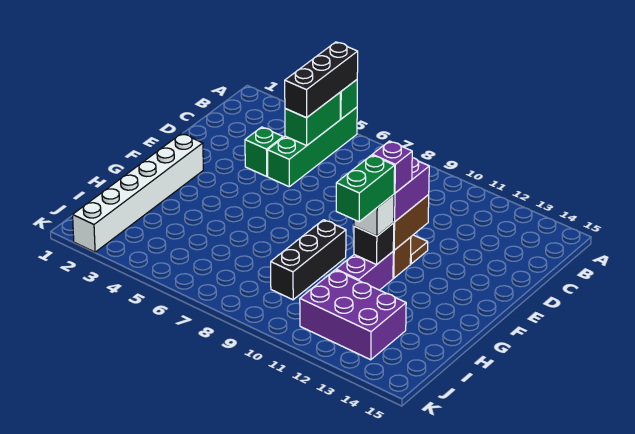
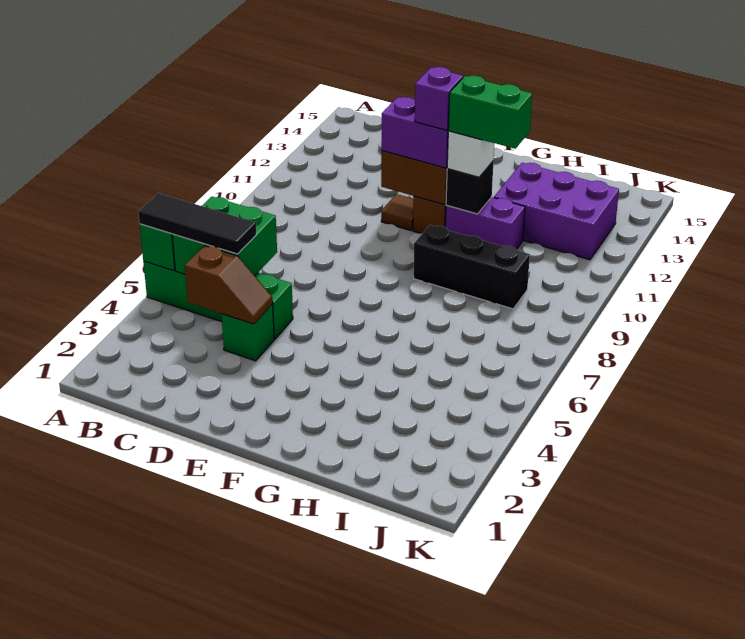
black 1x3 brick [285,42,358,118] -> black 1x3 tile [138,193,256,254]
green 1x2 brick [285,93,340,145] -> green 2x2 brick [172,197,277,276]
none -> brown 1x2 slope [185,246,273,324]
white 1x6 brick [73,133,203,252] -> none
purple 2x3 brick [300,270,406,360] -> purple 2x3 brick turned to [494,163,619,260]

